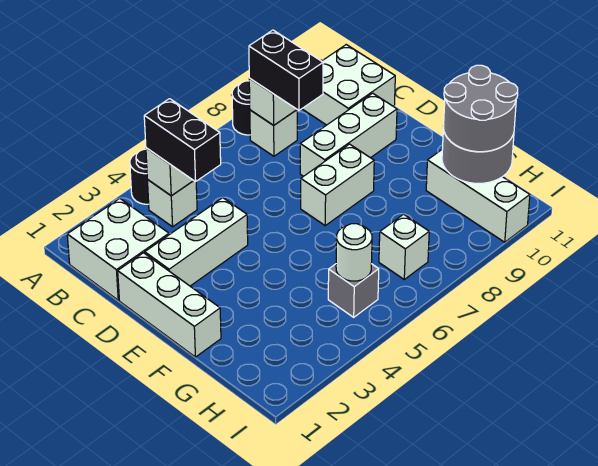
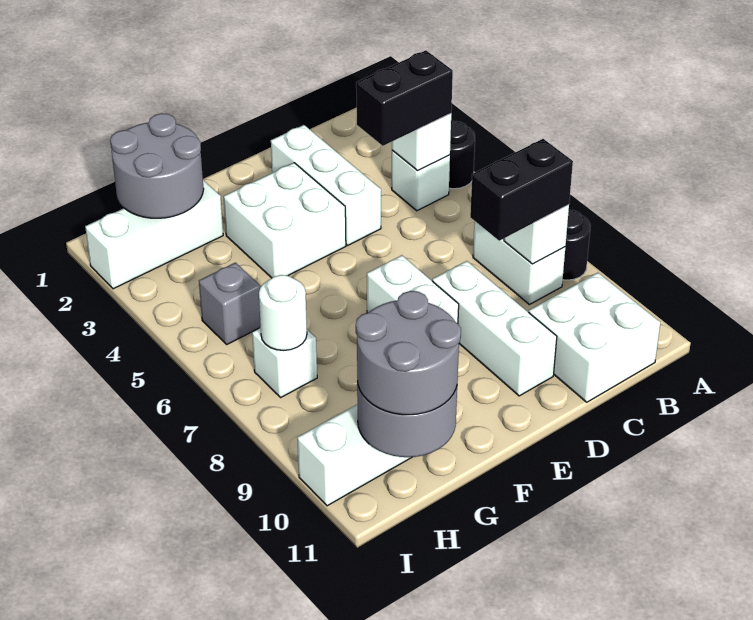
white 2x2 brick [67,198,169,300] -> white 2x2 brick moved to [224,163,346,278]
white 1x1 brick [250,110,297,156] -> white 1x2 brick [473,222,565,304]
white 1x3 brick [118,253,221,357] -> white 1x3 brick moved to [85,180,223,289]
none -> grey 2x2 round brick [110,113,204,218]
white 1x1 round brick [336,224,372,281] -> white 1x1 round brick moved to [259,275,307,350]

